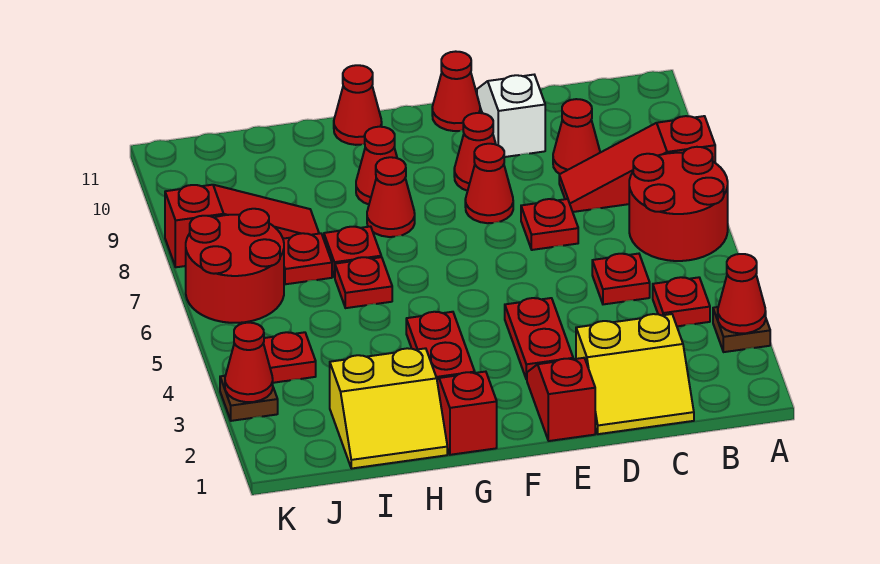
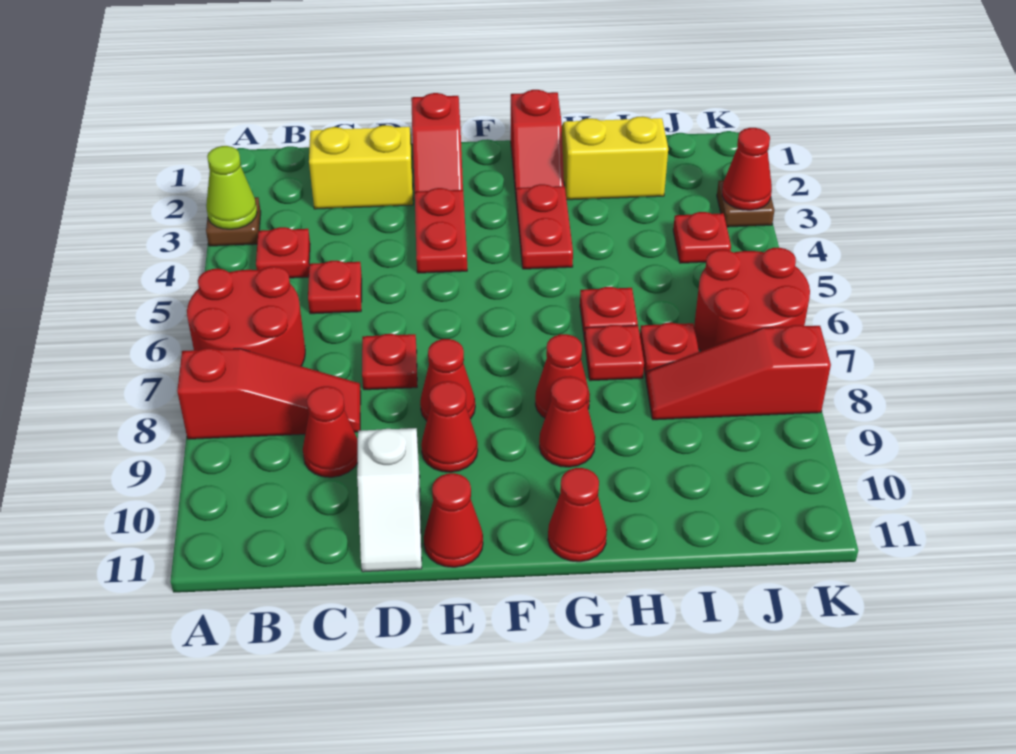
red 1x1 cone [718,254,766,333] -> lime 1x1 cone [206,146,257,229]

